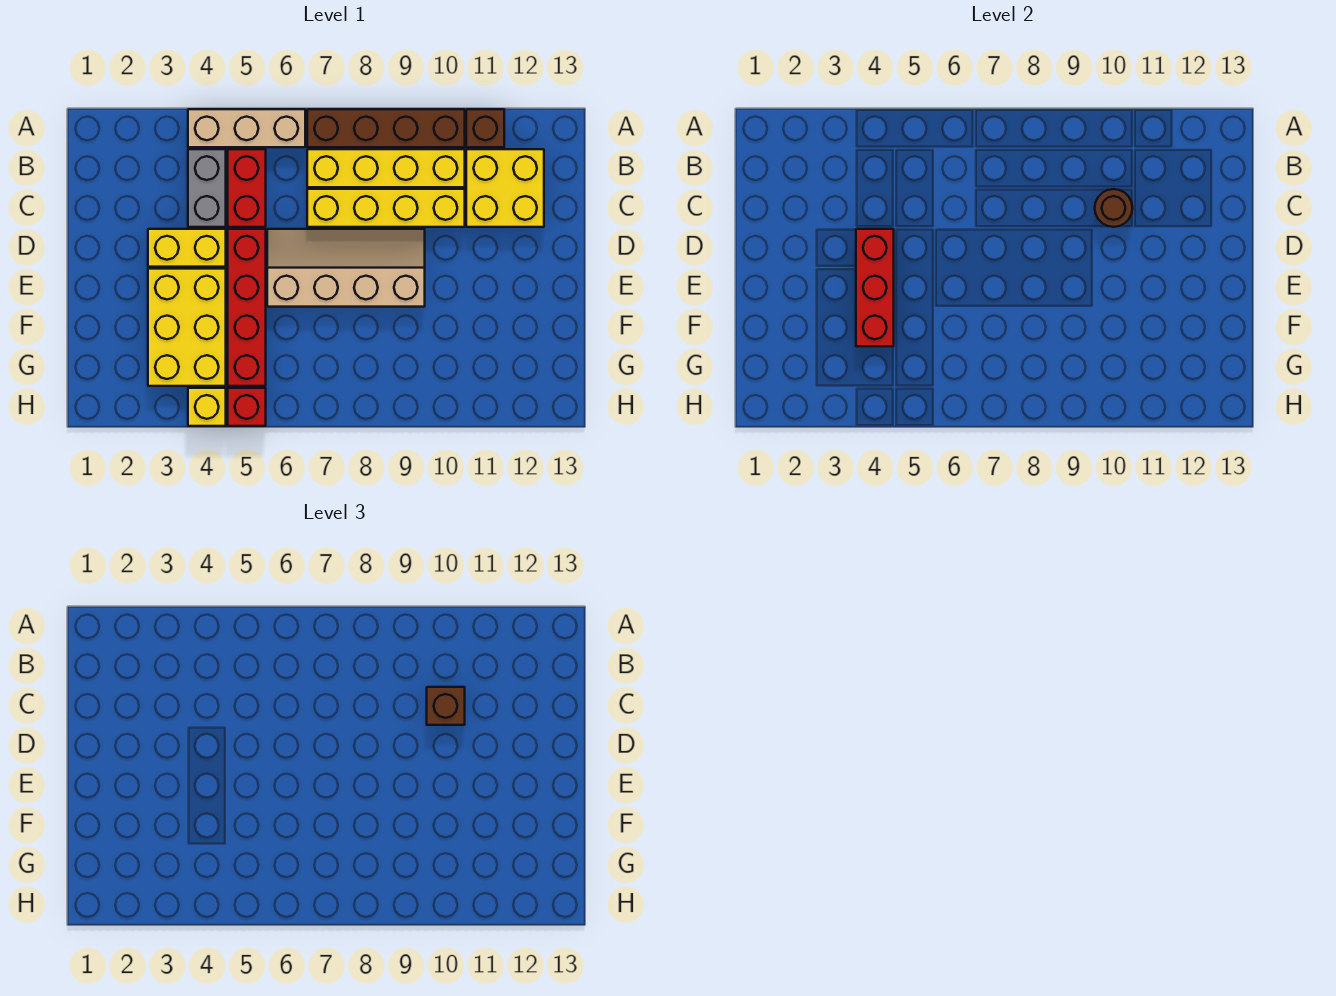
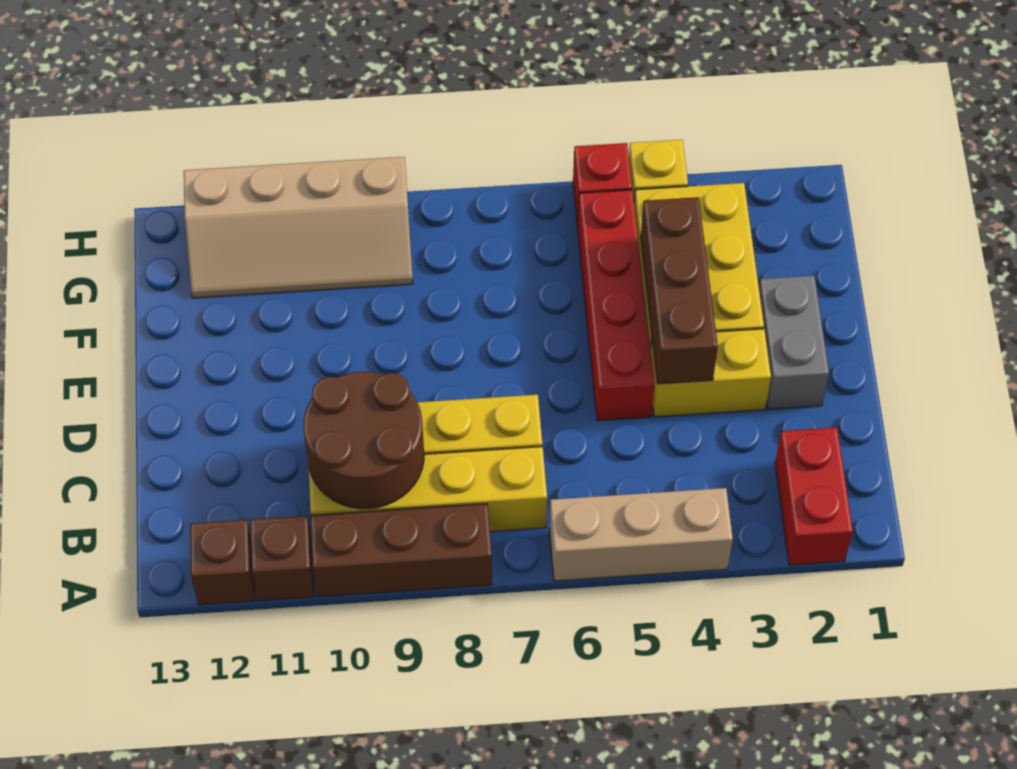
brown 1x4 brick [307,109,465,147] -> brown 1x3 brick [310,504,492,597]
grey 1x2 brick [188,149,226,227] -> grey 1x2 brick moved to [759,276,829,409]
red 1x2 brick [228,149,266,227] -> red 1x2 brick moved to [775,427,853,565]
yellow 2x2 brick [466,149,544,227] -> none
brown 1x1 round brick [1095,189,1132,227] -> brown 2x2 round brick [303,372,424,509]
brown 1x1 brick [427,687,465,725] -> brown 1x1 brick moved to [190,520,255,605]
red 1x3 brick [856,229,894,346] -> brown 1x3 brick [641,197,718,384]
tan 2x4 slope [267,229,425,307] -> tan 2x4 slope moved to [184,157,413,298]

